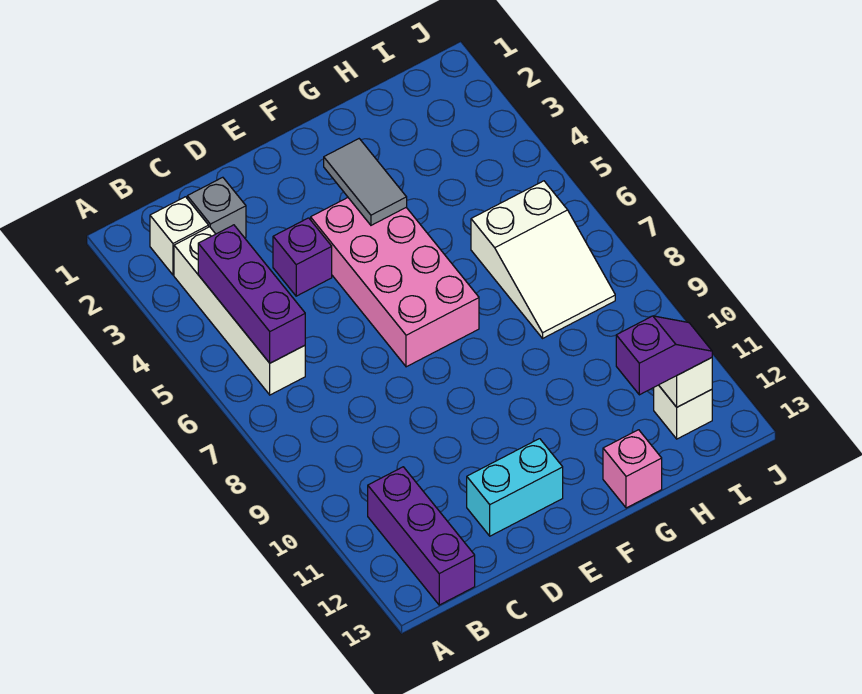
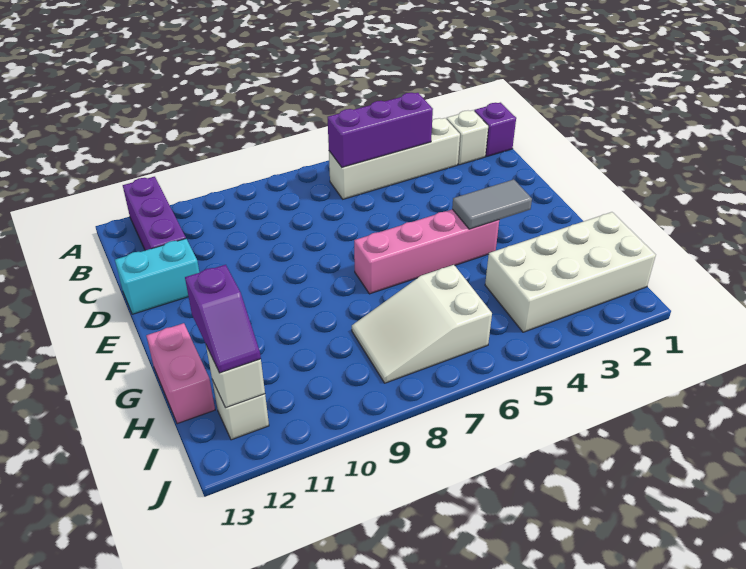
purple 1x3 brick [368,467,475,605] -> purple 1x3 brick turned to [123,177,186,250]
grey 1x1 brick [187,177,246,238] -> none
purple 1x1 brick [273,218,332,296] -> purple 1x1 brick moved to [474,103,516,156]
cyan 1x2 brick [467,439,563,536] -> cyan 1x2 brick turned to [115,239,199,314]
pink 2x4 brick [311,198,479,367] -> pink 1x4 brick [354,209,499,294]
pink 1x1 brick [603,430,662,508] -> pink 1x2 brick [146,323,215,424]
none -> white 2x4 brick [485,212,656,332]

